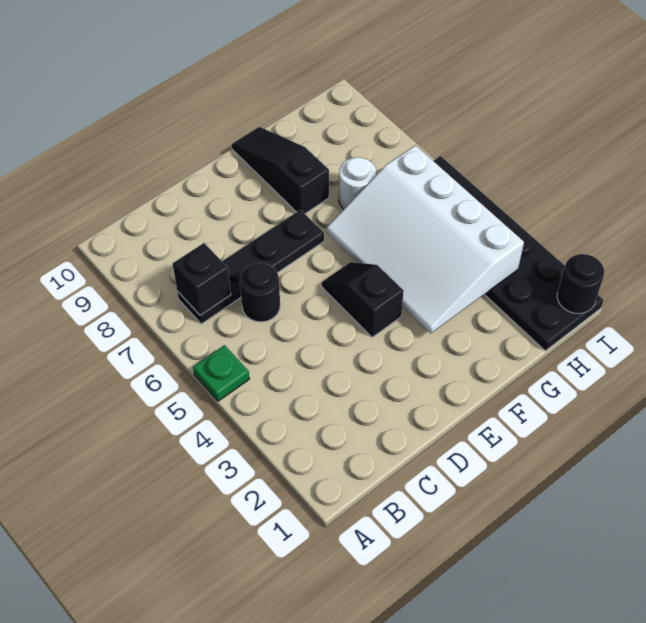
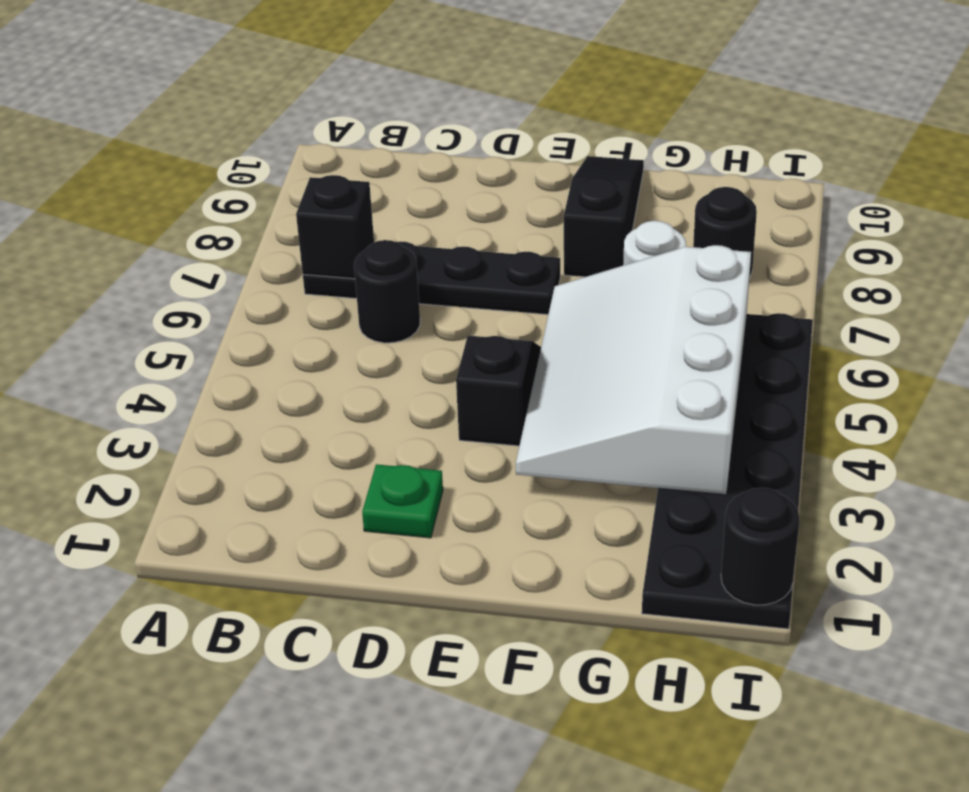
green 1x1 plate [193,345,249,401] -> green 1x1 plate moved to [362,464,443,538]
none -> black 1x1 round brick [693,187,757,278]

